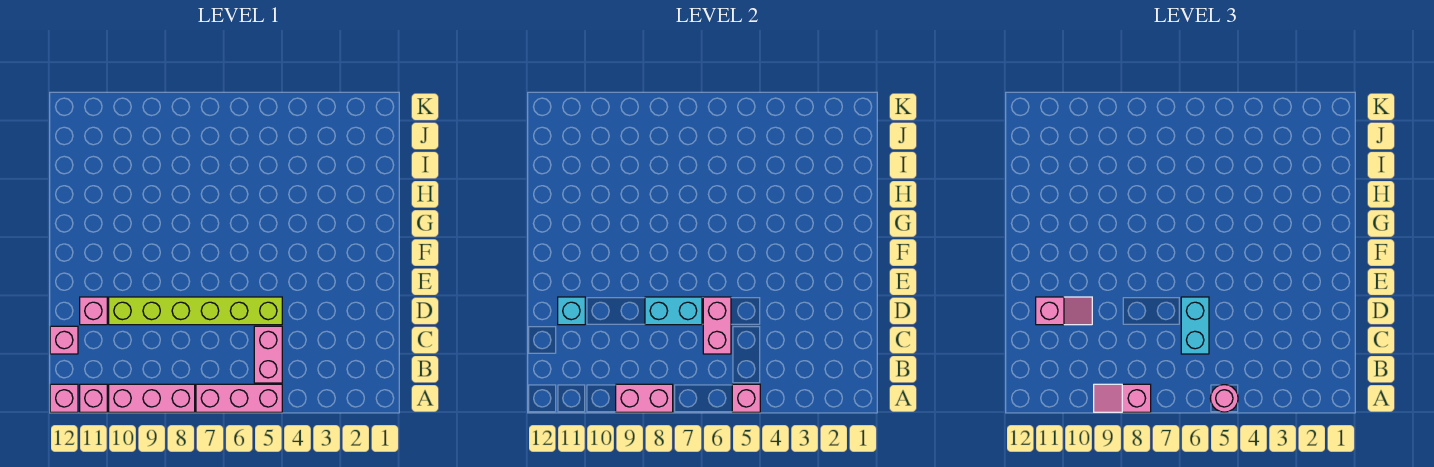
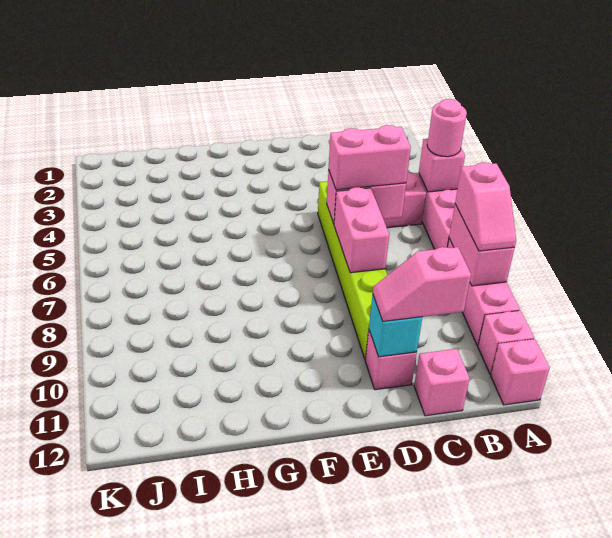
cyan 1x2 brick [1181,297,1209,354] -> pink 1x2 brick [329,125,411,190]
cyan 1x2 brick [645,297,702,325] -> pink 1x2 brick [334,187,389,273]
pink 1x2 slope [1036,297,1092,325] -> pink 1x2 slope turned to [373,247,471,321]

